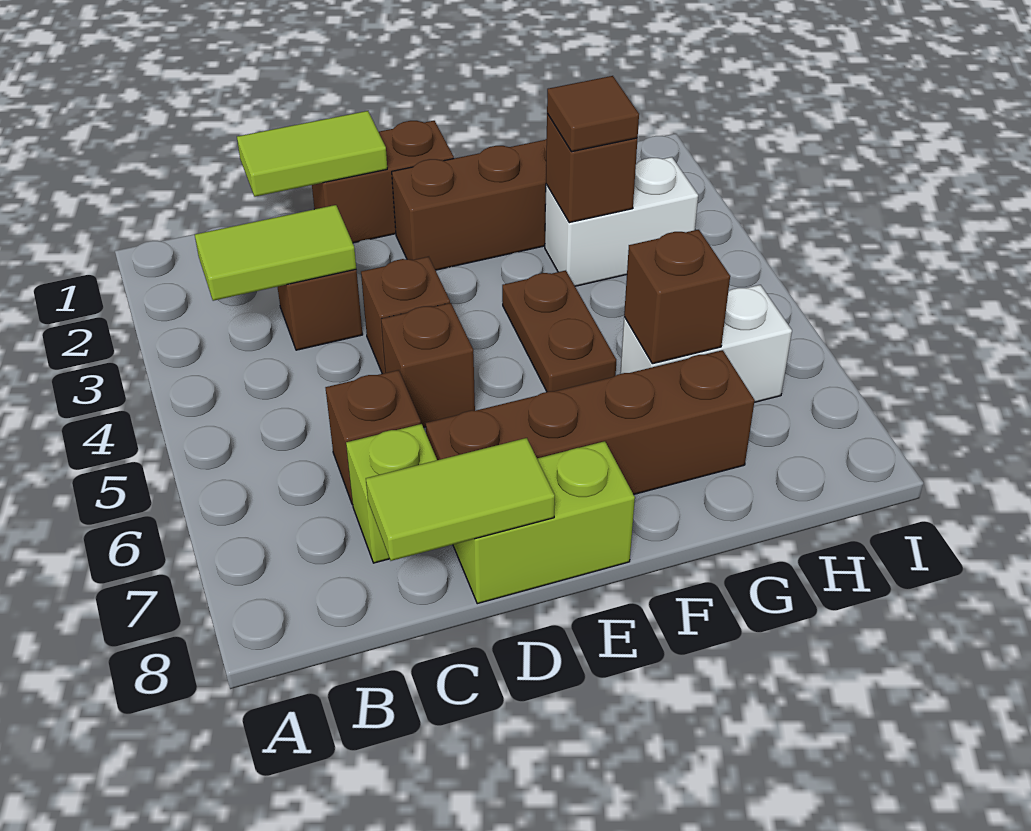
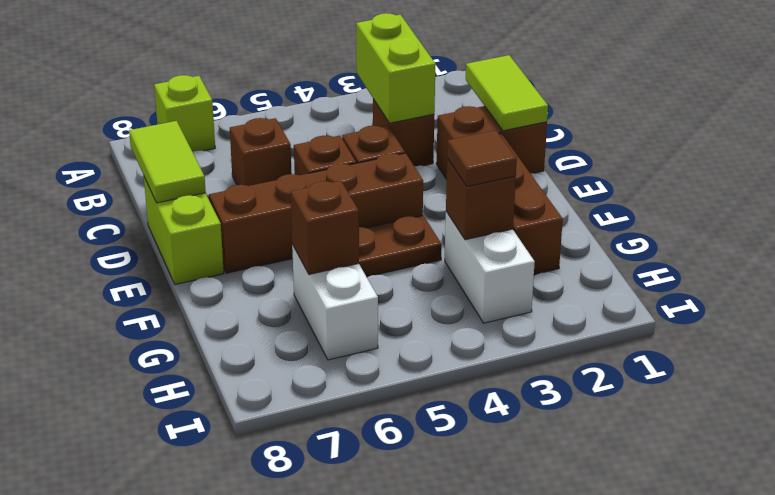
lime 1x2 tile [195,205,356,301] -> lime 1x2 brick [356,13,436,123]
lime 1x1 brick [346,424,437,563] -> lime 1x1 brick moved to [154,75,215,152]
brown 1x2 brick [312,121,454,243] -> brown 1x2 brick turned to [436,106,547,179]
brown 1x4 brick [426,350,755,495] -> brown 1x4 brick turned to [209,153,423,273]

